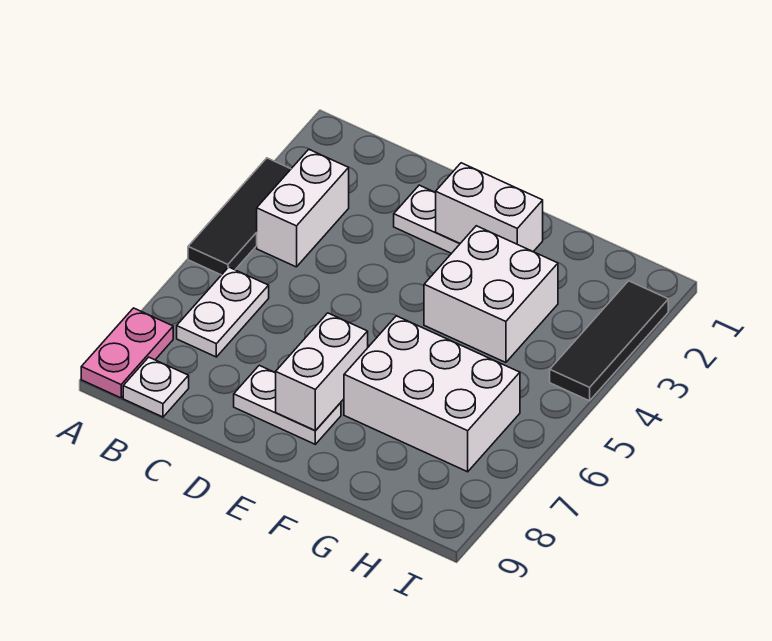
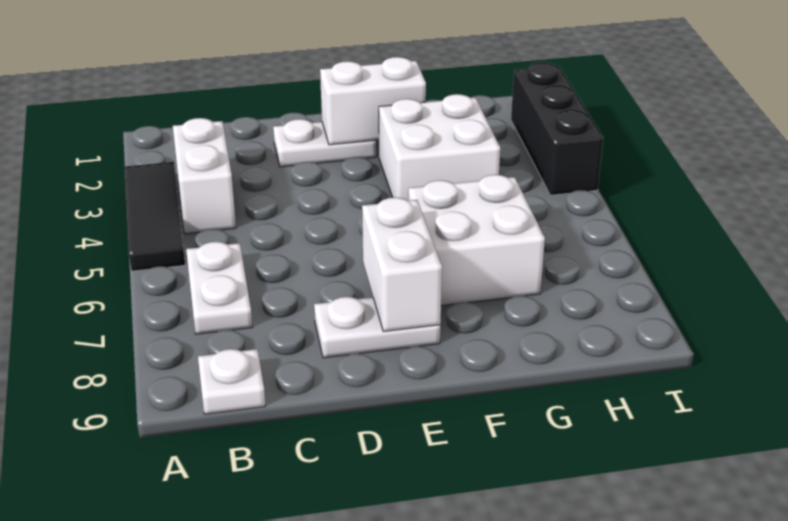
pink 1x2 plate [81,308,173,398] -> none
white 2x3 brick [344,316,520,472] -> white 2x2 brick [408,175,545,306]
black 1x3 tile [550,281,668,401] -> black 1x3 brick [511,62,603,195]

